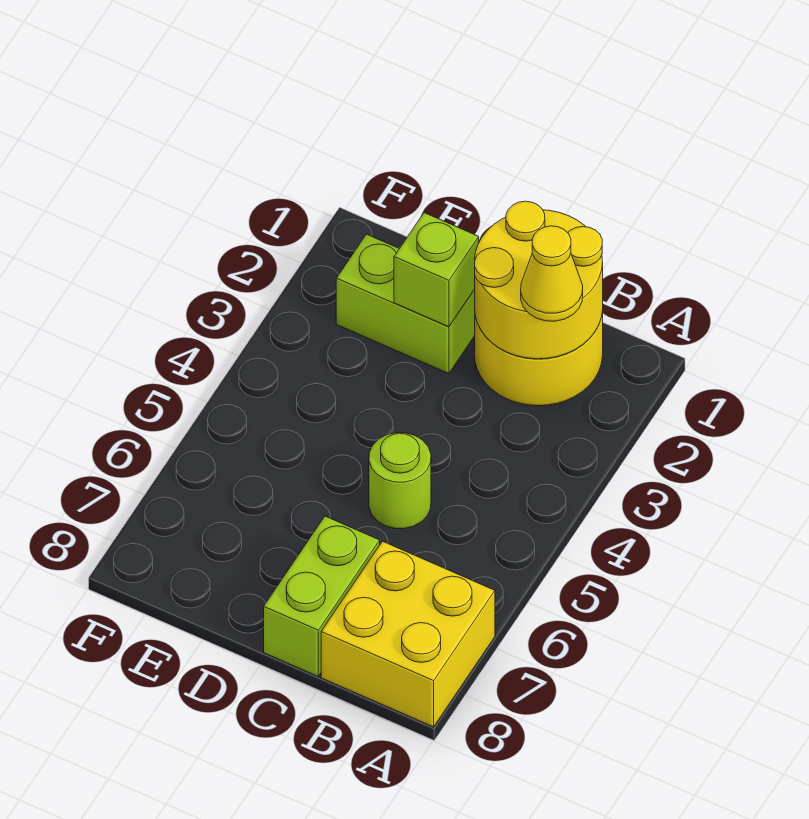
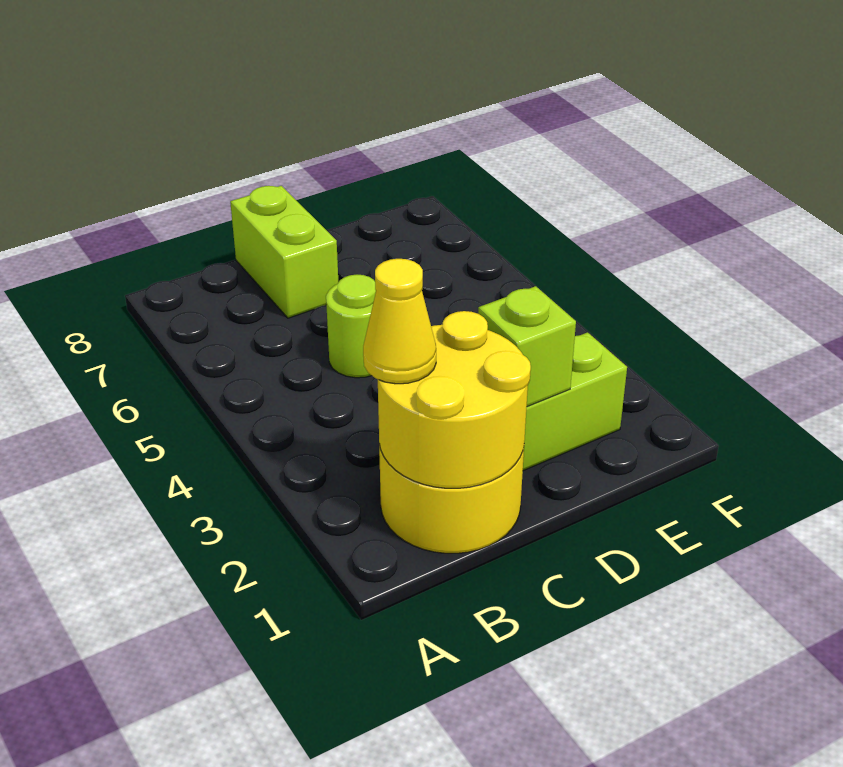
yellow 2x2 brick [321,541,495,727] -> none

